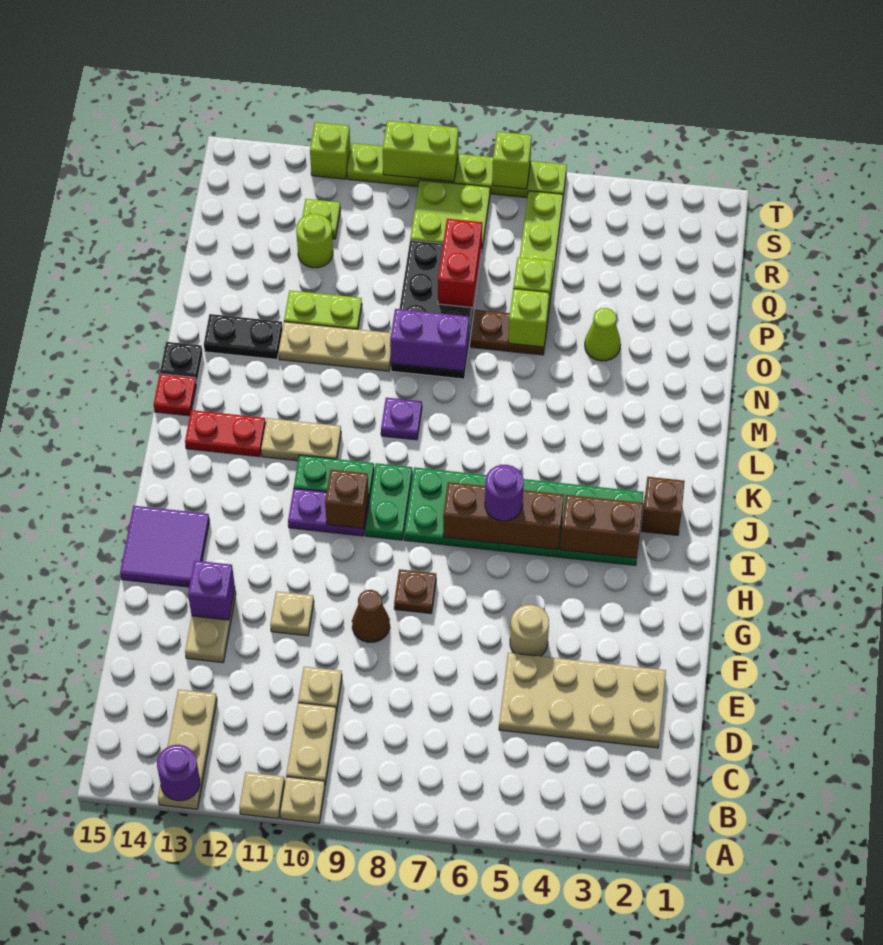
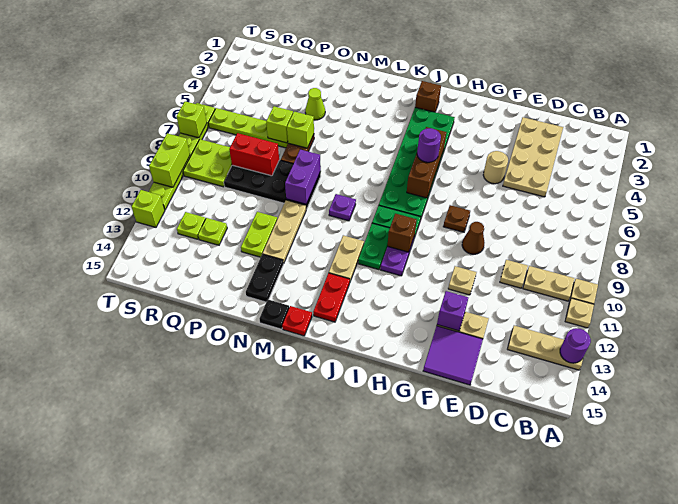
purple 2x2 tile [120,506,209,587] -> purple 2x2 tile moved to [423,326,483,385]
brown 1x2 brick [560,495,643,558] -> none
lime 1x1 round brick [296,214,333,268] -> lime 1x1 plate [198,218,227,245]

